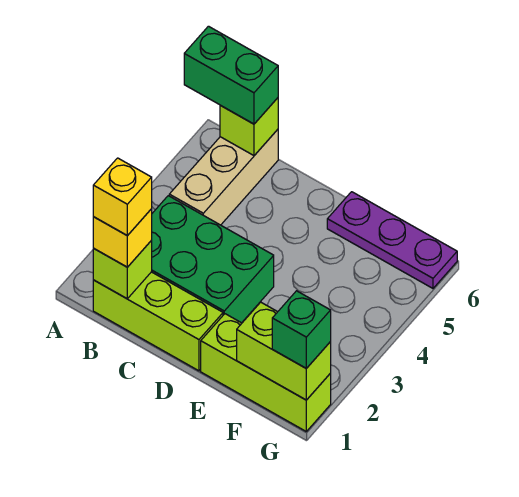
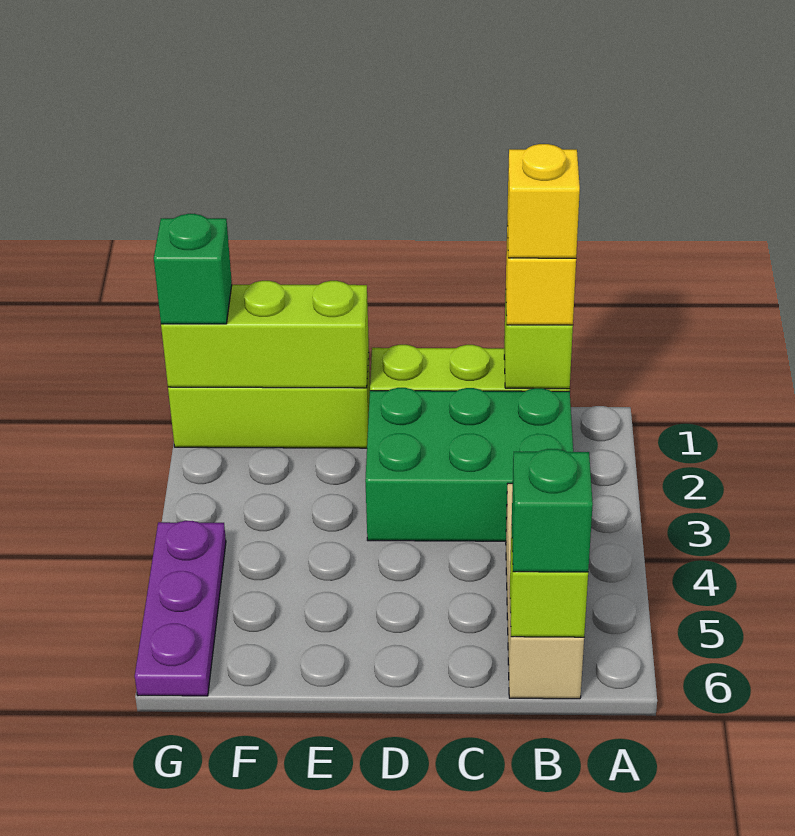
green 1x2 brick [184,26,278,124] -> green 1x1 brick [512,449,593,572]
purple 1x3 plate [327,192,457,288] -> purple 1x3 plate turned to [135,521,226,696]
lime 1x2 brick [237,302,331,400] -> lime 1x3 brick [161,281,369,388]

